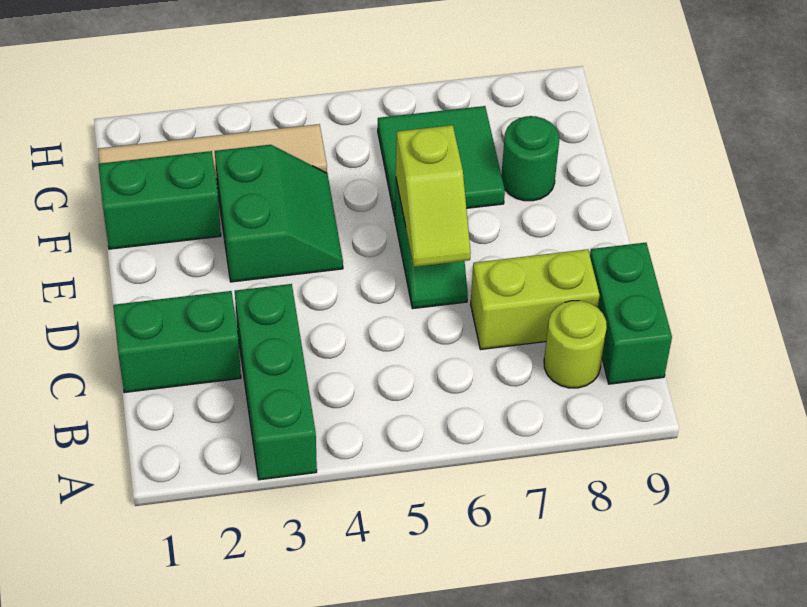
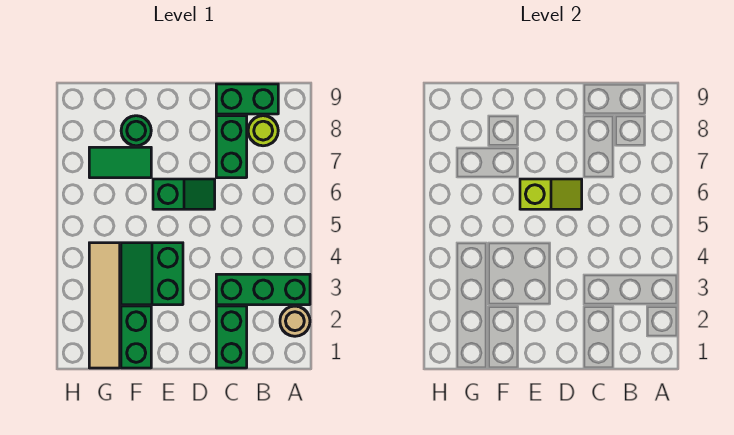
none -> tan 1x1 round brick [280,306,310,336]
lime 1x2 brick [471,249,600,350] -> green 1x2 brick [216,116,247,178]
green 2x2 slope [215,145,343,282] -> green 2x2 slope turned to [121,243,183,305]
green 2x2 tile [378,106,505,216] -> green 1x2 tile [89,147,151,178]

